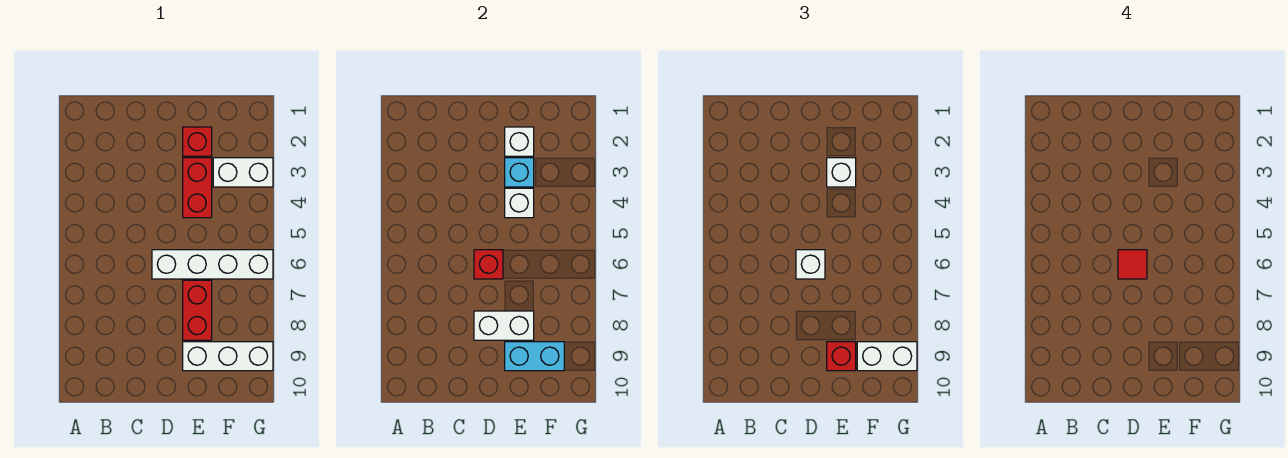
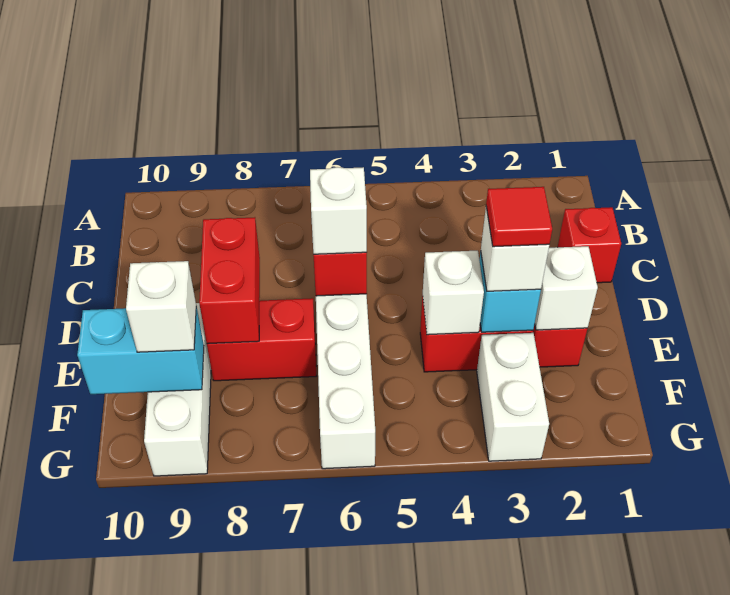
red 1x1 tile [1118,250,1147,279] -> red 1x1 tile moved to [486,187,552,247]
white 1x2 brick [474,311,534,340] -> red 1x2 brick [199,217,260,344]
cyan 1x2 brick [505,342,564,371] -> cyan 1x2 brick turned to [77,306,204,394]
red 1x1 brick [827,342,856,371] -> red 1x1 brick moved to [558,207,621,283]
white 1x2 brick [857,342,917,371] -> white 1x1 brick [126,261,196,352]

